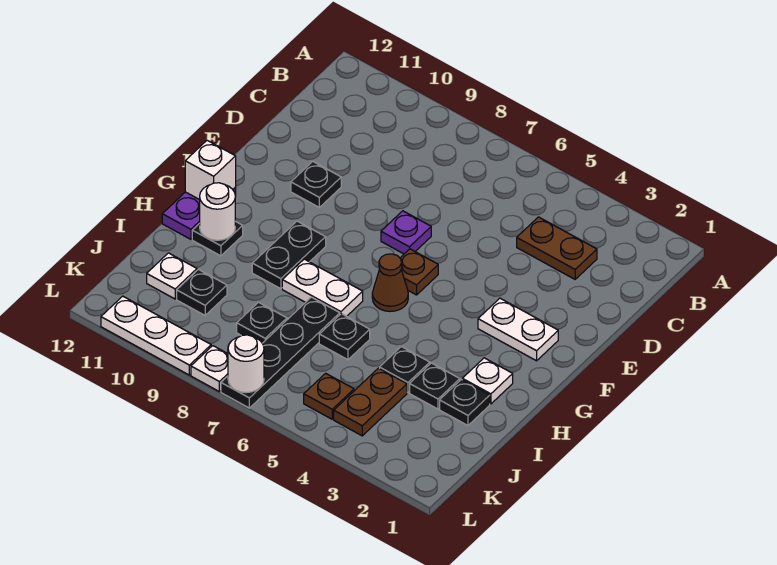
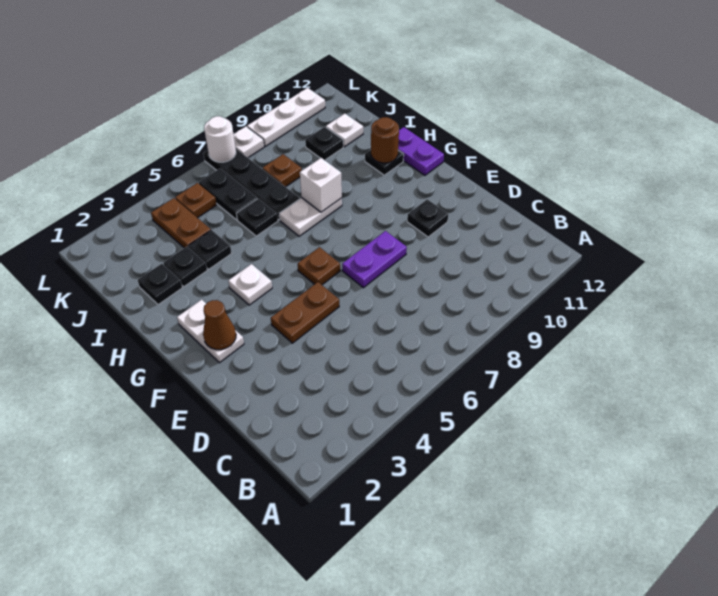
brown 1x2 plate [517,217,597,279] -> brown 1x2 plate moved to [271,282,339,343]
purple 1x1 plate [381,211,431,254] -> purple 1x2 plate [342,231,407,288]
white 1x2 plate [478,298,558,361] -> white 1x2 plate turned to [177,299,244,363]
brown 1x1 cone [372,254,408,311] -> brown 1x1 cone moved to [203,300,236,350]
black 1x2 plate [252,221,326,289] -> black 1x2 plate moved to [199,168,257,220]
white 1x1 brick [185,140,236,200] -> white 1x1 brick moved to [300,158,342,212]
white 1x1 plate [462,358,513,404] -> white 1x1 plate moved to [228,264,272,305]
white 1x1 round brick [200,183,235,240] -> brown 1x1 round brick [371,117,399,163]
black 1x1 plate [237,302,287,343] -> brown 1x1 plate [263,154,302,187]

